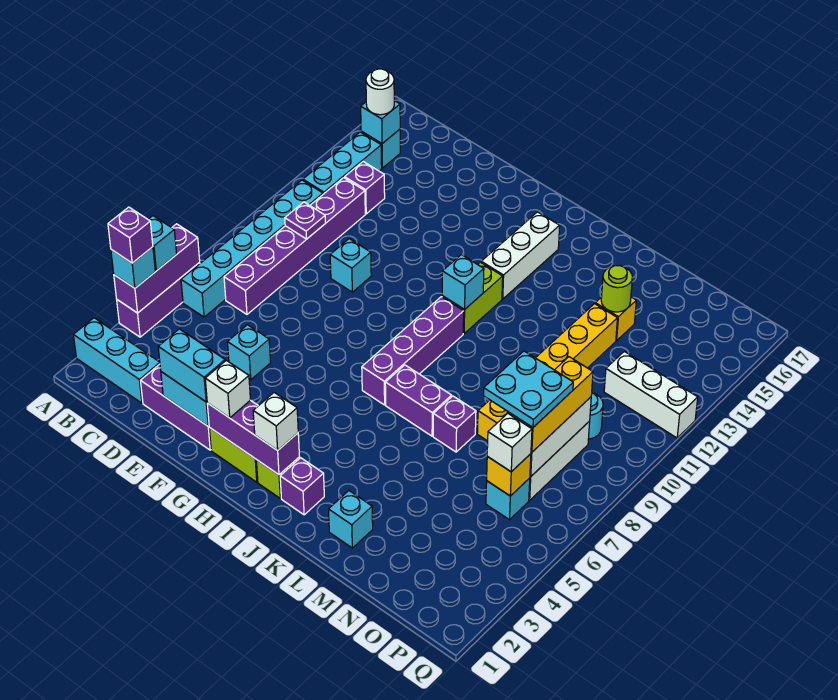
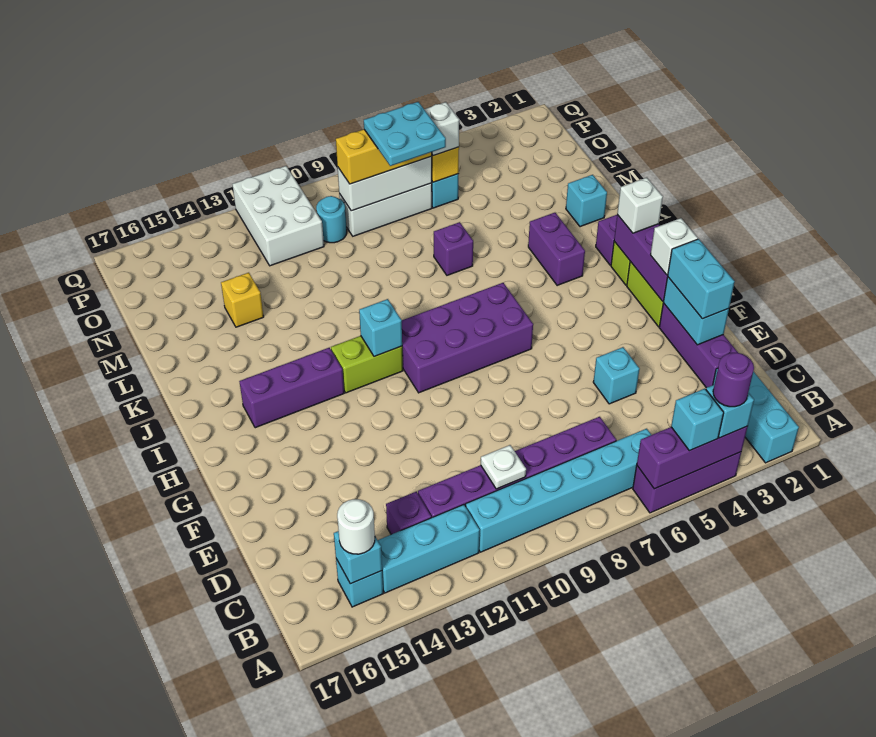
purple 1x1 brick [108,207,153,263] -> purple 1x1 round brick [713,353,754,407]
purple 1x1 plate [285,202,326,239] -> white 1x1 plate [481,445,526,489]
cyan 1x1 brick [330,239,371,292] -> none
purple 1x4 brick [362,297,464,405] -> purple 2x4 brick [402,283,533,393]
white 1x3 brick [481,212,560,299] -> purple 1x3 brick [239,348,344,428]
purple 1x2 brick [385,365,452,436] -> purple 1x2 brick moved to [528,213,585,286]
yellow 1x6 brick [477,304,617,441] -> none
lime 1x1 round brick [601,266,632,312] -> none
white 1x3 brick [604,351,698,438] -> white 2x3 brick [232,166,324,266]

